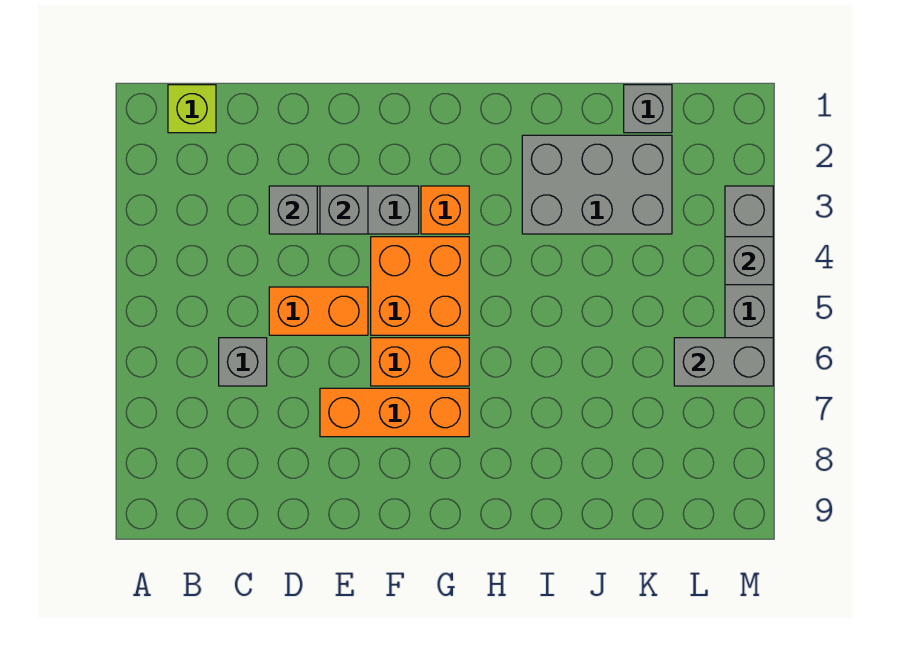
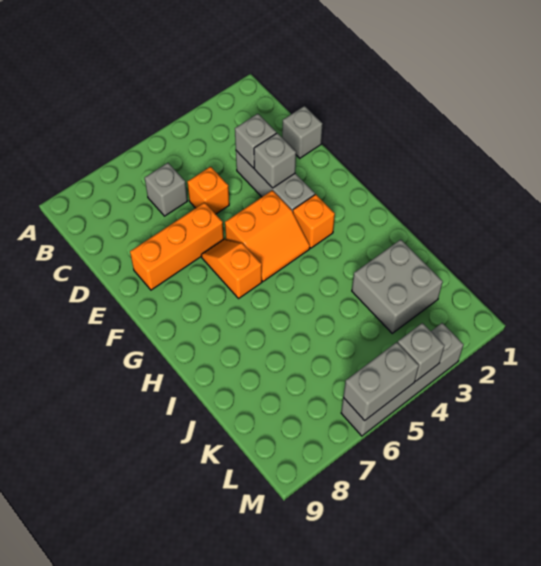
lime 1x1 brick [168,85,216,133] -> none
orange 1x2 brick [269,287,368,335] -> orange 1x1 brick [187,167,229,214]
orange 1x3 brick [320,388,469,437] -> orange 1x3 brick turned to [130,202,224,290]
orange 2x2 brick [371,237,469,335] -> orange 2x2 slope [225,190,310,281]
orange 1x2 brick [371,338,469,386] -> orange 1x2 slope [201,239,262,298]
grey 2x3 brick [522,135,672,234] -> grey 2x2 brick [352,240,443,333]
grey 1x1 brick [624,85,672,133] -> grey 1x1 brick moved to [282,106,322,158]
grey 1x2 brick [674,338,773,386] -> grey 1x2 brick turned to [343,342,419,421]

